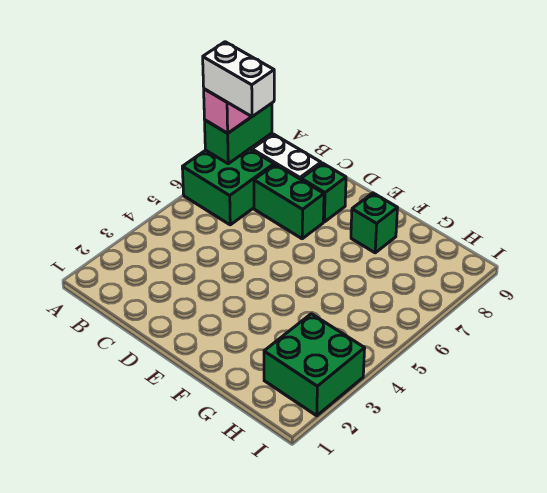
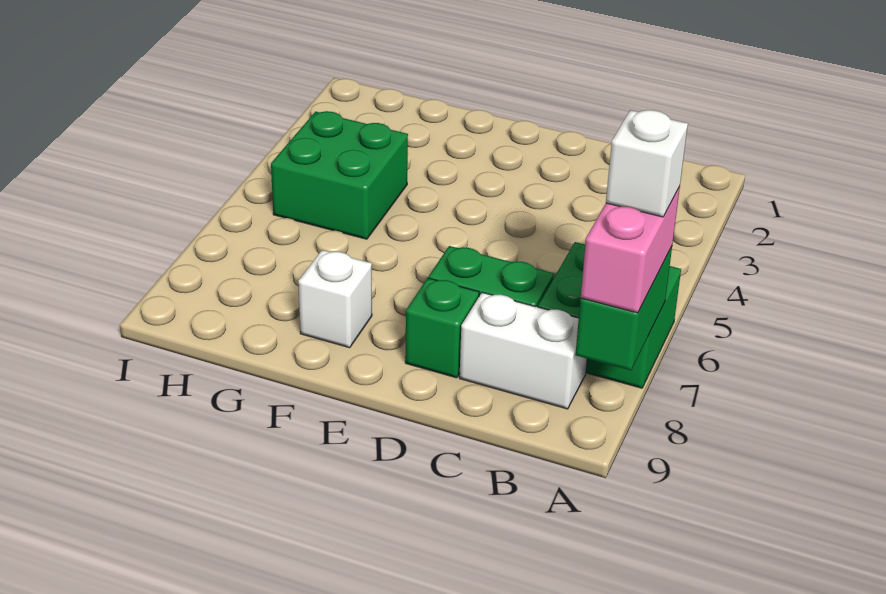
white 1x2 brick [203,42,274,117] -> white 1x1 brick [606,110,688,217]
green 1x1 brick [351,193,397,253] -> white 1x1 brick [298,250,372,348]
green 2x2 brick [264,314,365,416] -> green 2x2 brick moved to [271,111,408,239]

